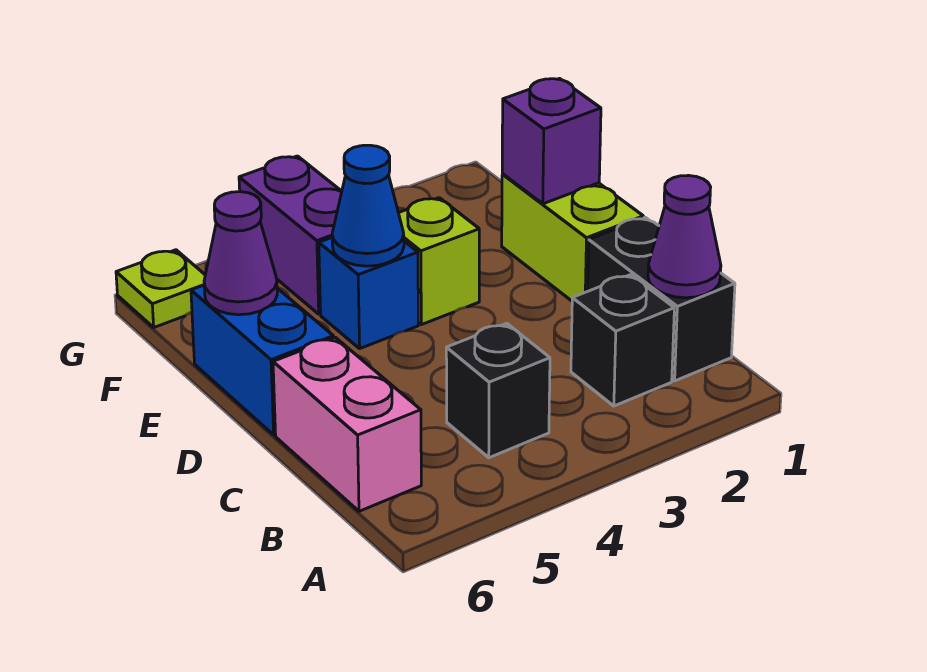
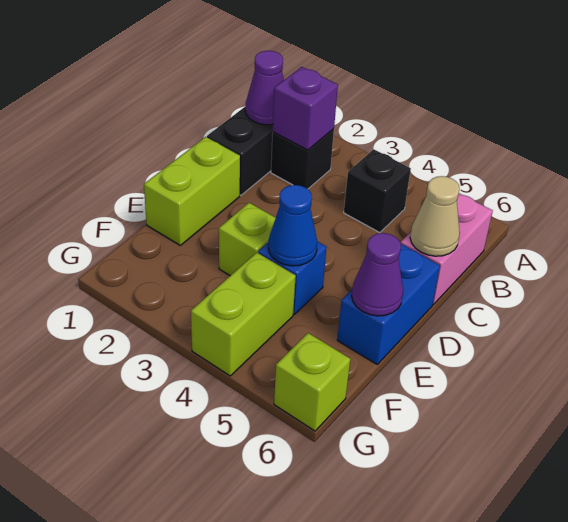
none -> tan 1x1 cone [410,176,460,256]
purple 1x1 brick [502,79,601,204] -> purple 1x1 brick moved to [273,67,338,150]
purple 1x2 brick [239,156,342,314] -> lime 1x2 brick [191,253,296,376]
lime 1x1 plate [116,250,205,327] -> lime 1x1 brick [274,333,350,431]

